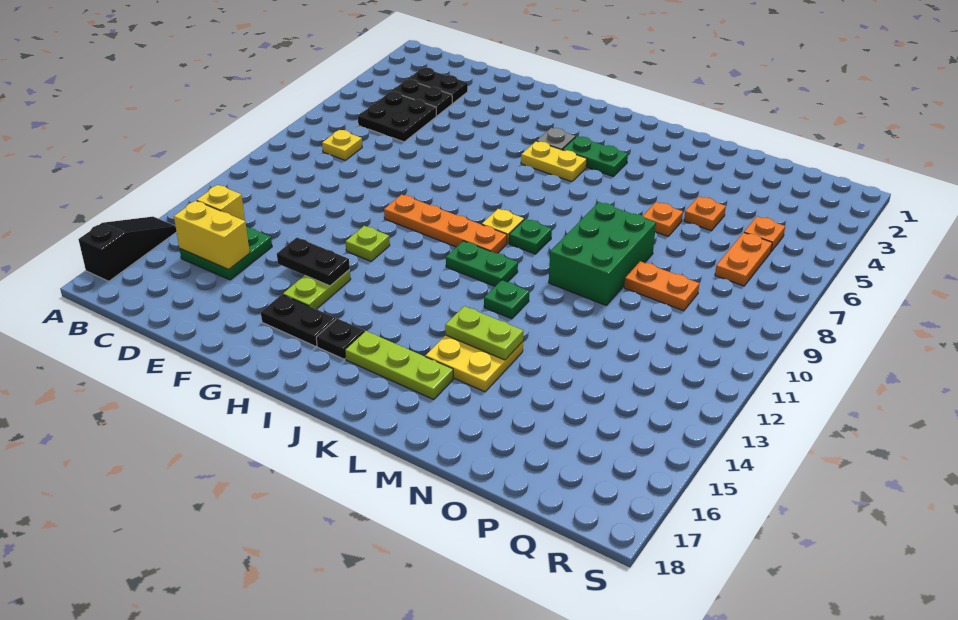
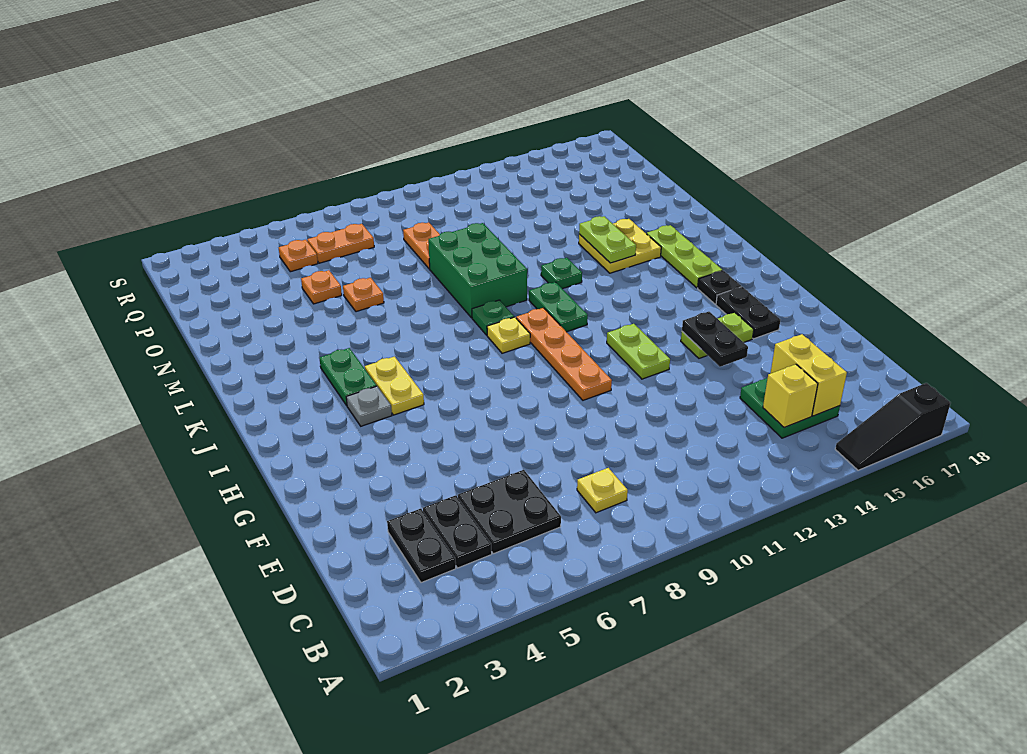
lime 1x1 plate [346,226,390,261] -> lime 1x2 plate [607,324,670,379]
green 2x3 brick [549,202,656,306] -> green 2x3 brick turned to [428,223,527,318]

